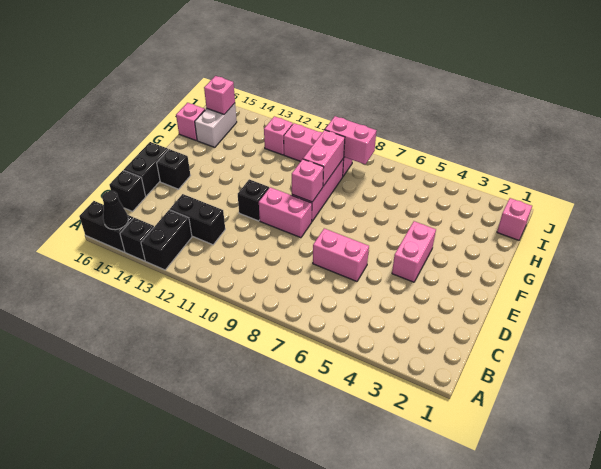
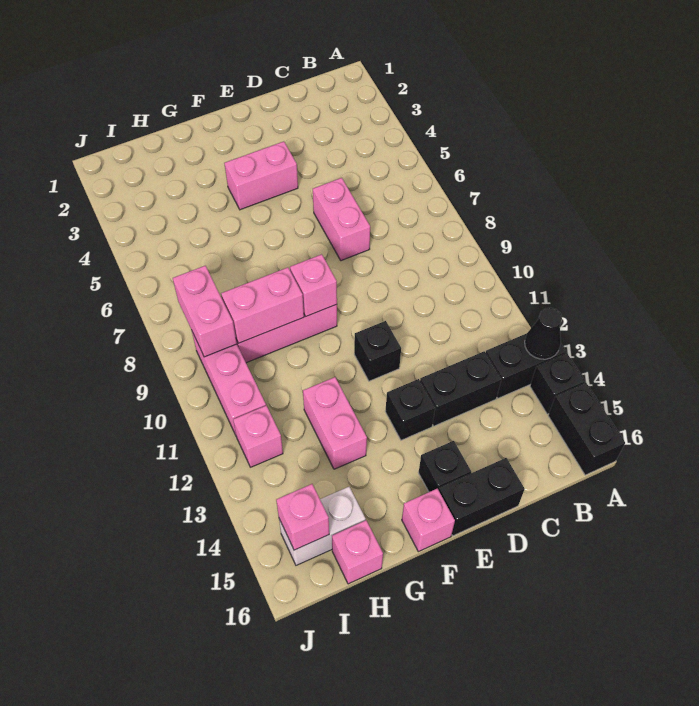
black 1x1 cone [102,191,128,230] -> black 1x1 cone moved to [525,308,562,359]
black 1x2 brick [170,194,225,245] -> black 1x2 brick turned to [420,351,501,426]
black 1x1 brick [110,170,146,211] -> black 1x1 brick moved to [385,379,435,440]
pink 1x2 brick [259,187,312,238] -> pink 1x2 brick moved to [303,377,367,469]
pink 1x1 brick [497,198,532,240] -> pink 1x1 brick moved to [402,489,455,552]

